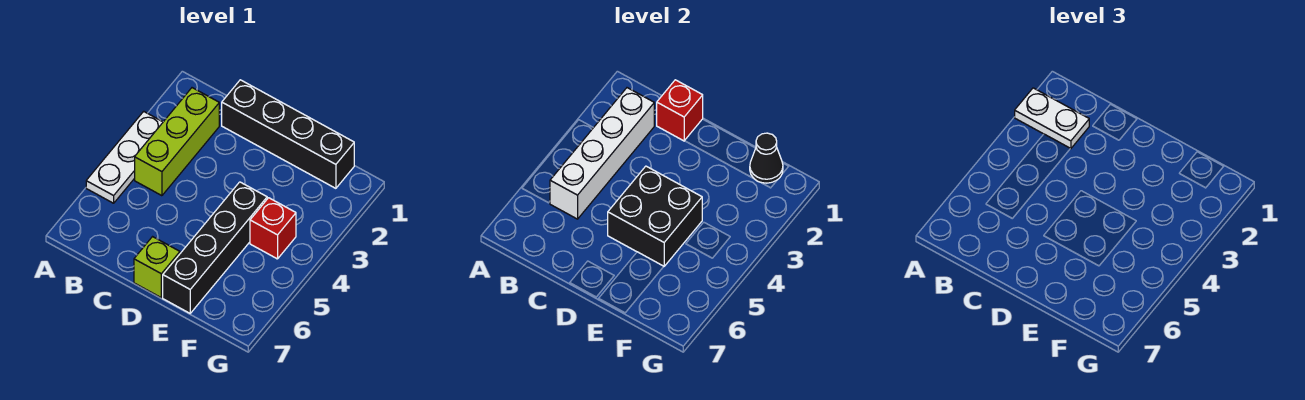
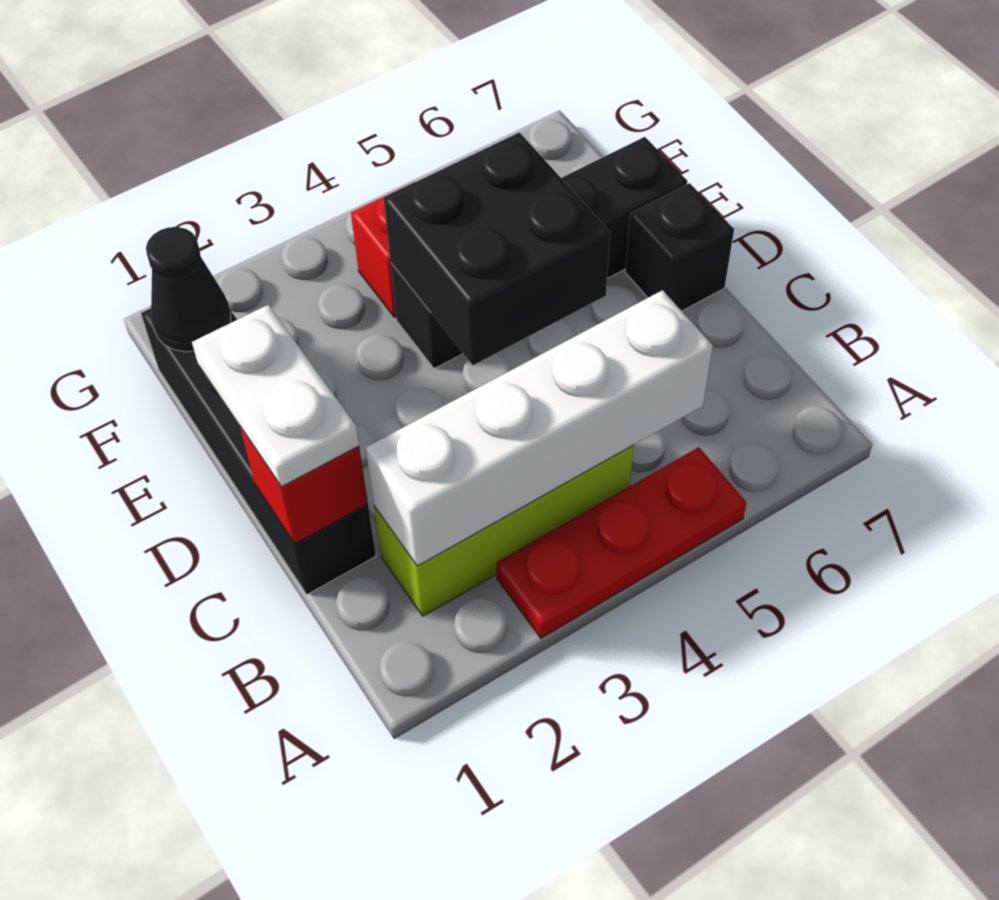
white 1x2 plate [1015,88,1089,149] -> white 1x2 plate moved to [192,305,359,487]
white 1x3 plate [86,111,163,203] -> red 1x3 plate [496,447,747,638]
lime 1x1 brick [134,237,180,298] -> black 1x1 brick [625,183,734,311]

